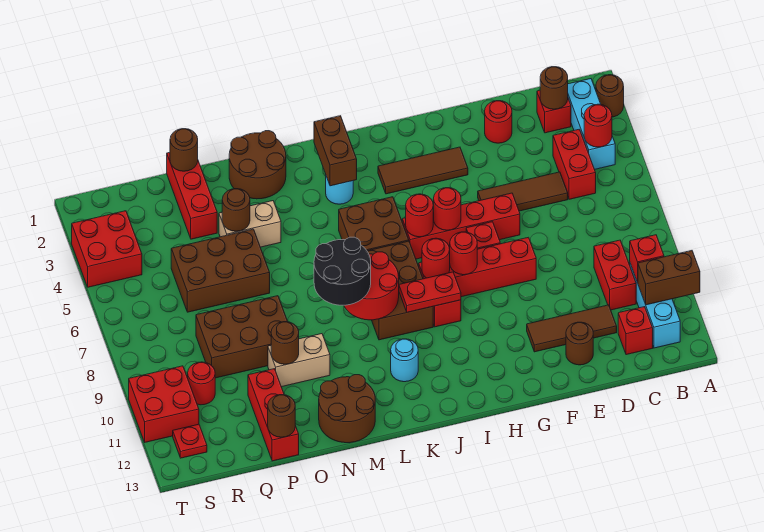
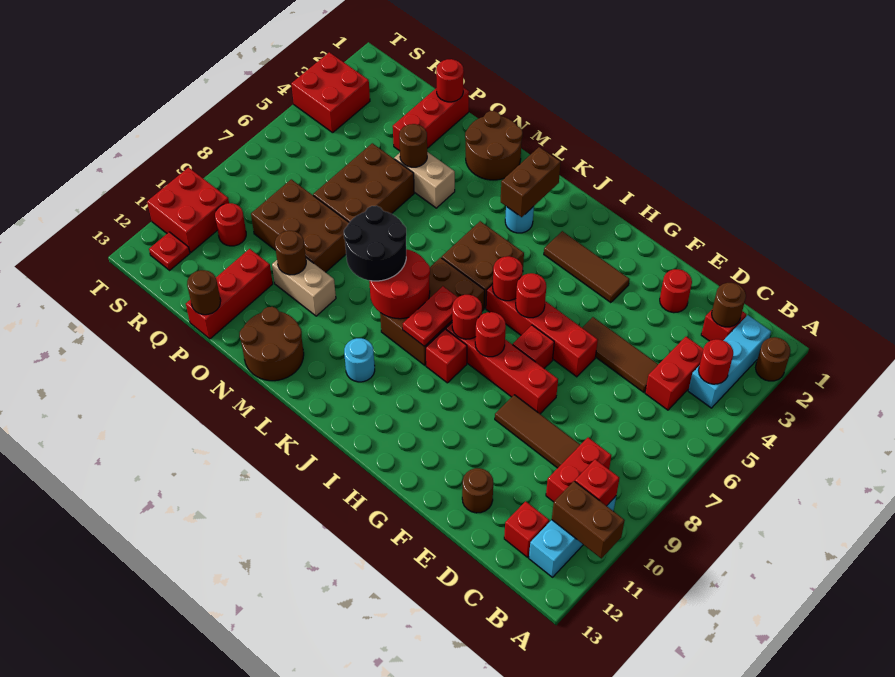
brown 1x3 tile [527,305,617,352] -> brown 1x3 tile moved to [495,395,580,468]
red 1x2 plate [399,272,461,312] -> red 1x2 plate turned to [403,286,458,346]
brown 2x3 brick [171,229,270,312] -> brown 2x3 brick turned to [313,143,414,222]
brown 1x1 round brick [170,129,198,171] -> red 1x1 round brick [436,59,464,102]

